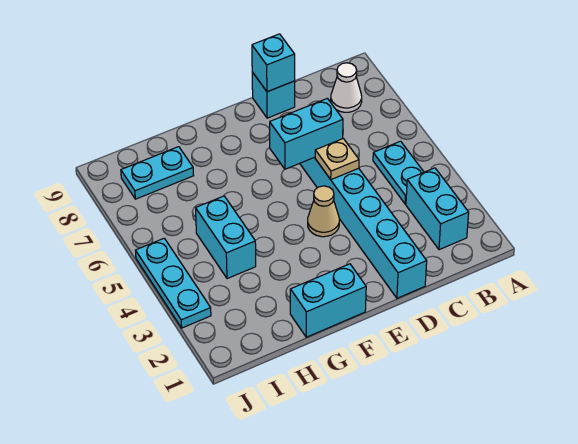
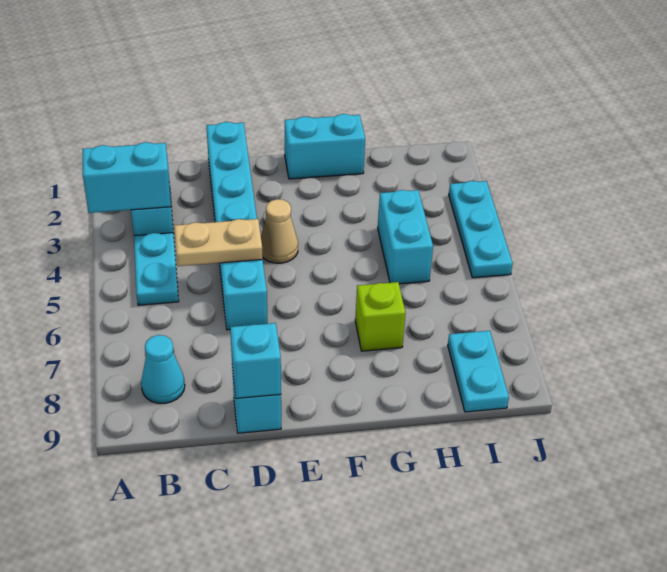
white 1x1 cone [331,63,362,112] -> cyan 1x1 cone [141,335,185,403]
tan 1x1 plate [315,139,359,180] -> tan 1x2 plate [174,219,263,266]
cyan 1x2 brick [270,98,343,169] -> cyan 1x2 brick moved to [83,142,171,213]
none -> lime 1x1 brick [355,282,406,351]
cyan 1x2 plate [121,147,194,199] -> cyan 1x2 plate turned to [448,331,509,412]

